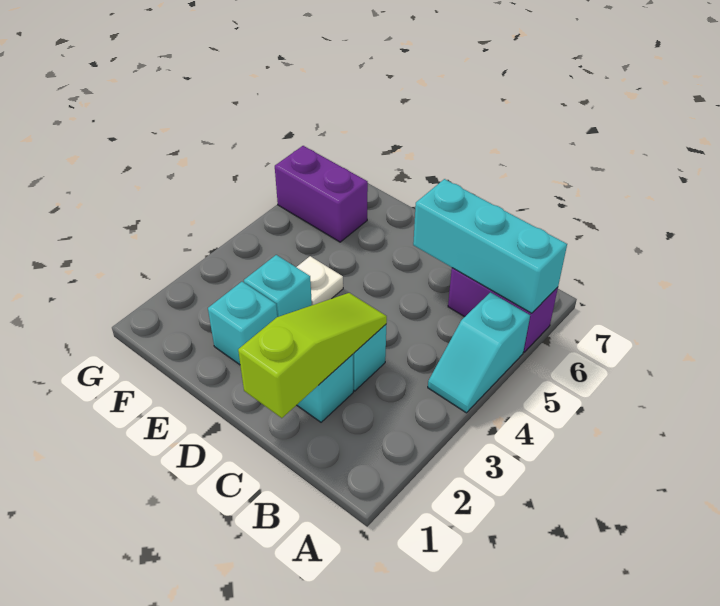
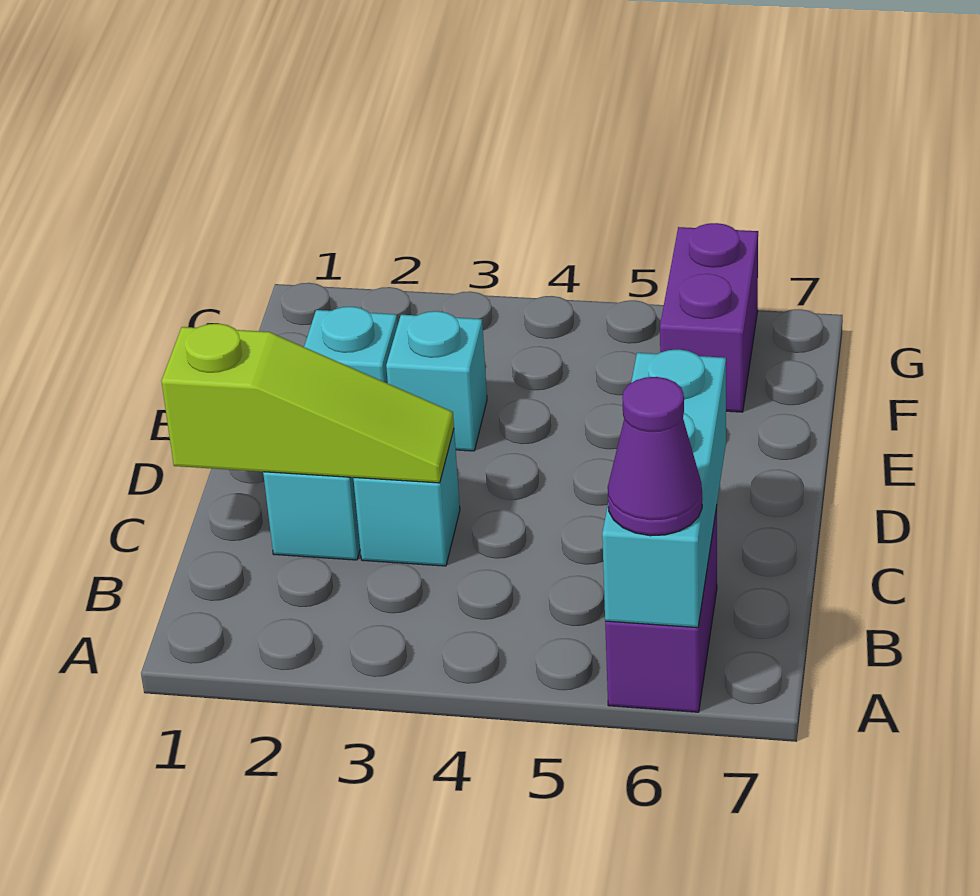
cyan 1x2 slope [428,292,530,413] -> none
none -> purple 1x1 cone [608,377,702,536]
white 1x1 plate [297,256,343,305] -> none

